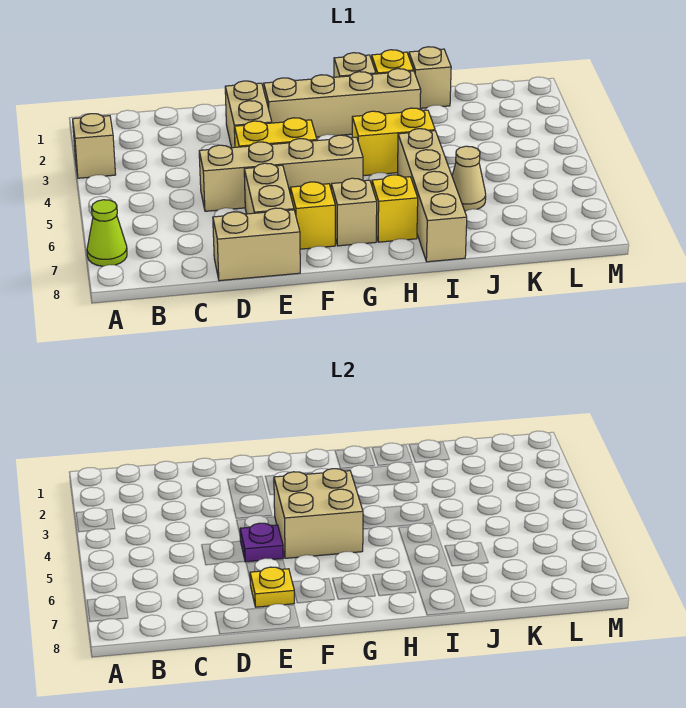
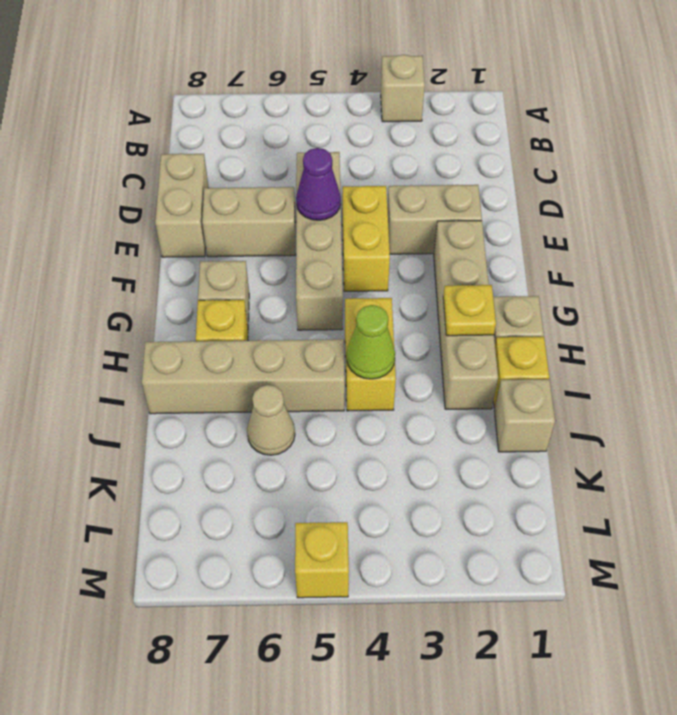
lime 1x1 cone [87,200,127,266] -> lime 1x1 cone moved to [347,305,395,379]
purple 1x1 plate [240,523,283,562] -> purple 1x1 cone [296,148,341,220]
yellow 1x1 plate [250,567,294,607] -> yellow 1x1 plate moved to [443,285,496,336]
tan 2x2 brick [274,469,363,558] -> none
yellow 1x1 brick [290,182,335,249] -> yellow 1x1 brick moved to [295,522,349,598]

